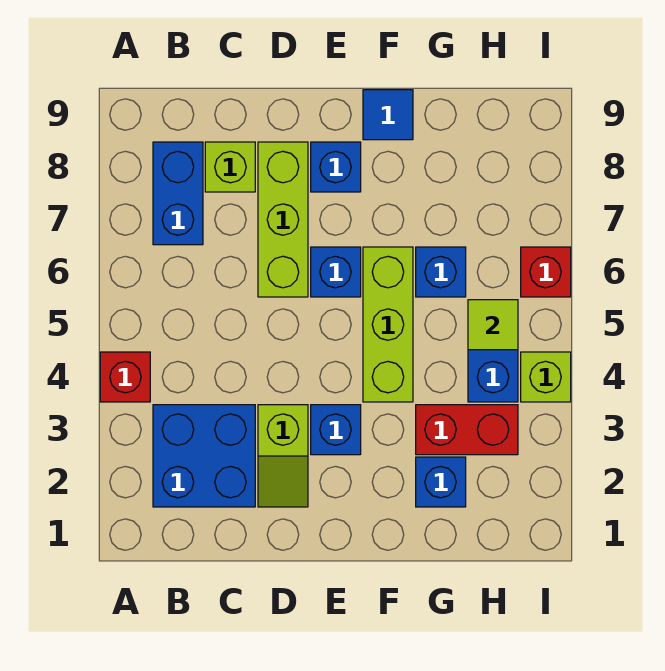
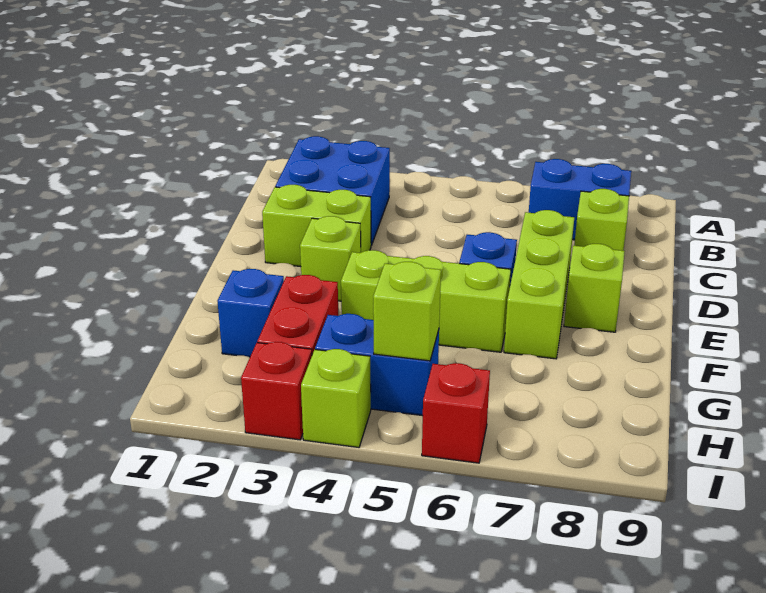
red 1x1 brick [100,352,150,402] -> red 1x1 brick moved to [241,342,312,440]
lime 1x2 slope [258,405,308,507] -> lime 1x2 brick [262,185,371,267]
lime 1x3 brick [258,142,308,297] -> lime 1x3 brick turned to [504,210,574,359]
blue 1x1 brick [311,405,361,455] -> lime 1x1 brick [300,216,361,301]
blue 1x1 brick [311,142,361,192] -> lime 1x1 brick [564,244,625,332]
blue 1x1 tile [363,90,413,140] -> none
blue 1x1 brick [416,247,466,297] -> none
lime 1x1 tile [468,300,518,350] -> lime 1x1 brick [373,262,441,361]

